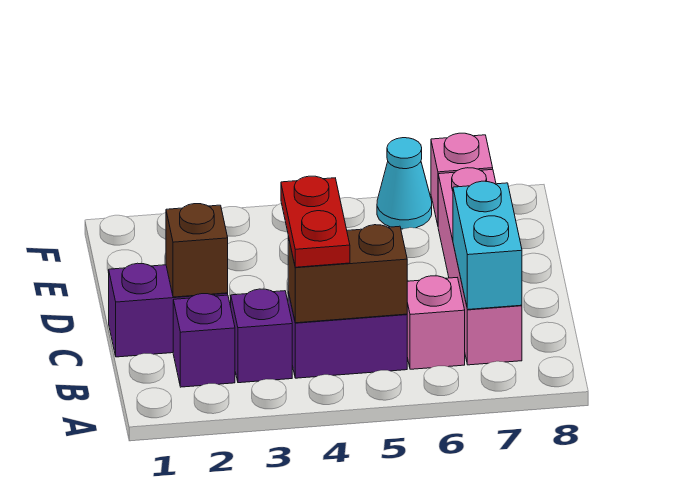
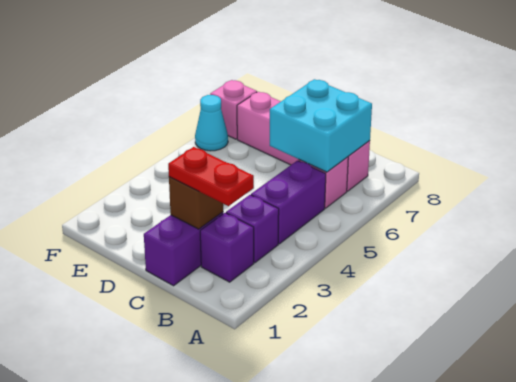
brown 1x2 brick [288,225,407,323] -> none
red 1x2 plate [281,176,350,267] -> red 1x2 plate moved to [168,147,254,206]
cyan 1x2 brick [453,181,522,310] -> cyan 2x2 brick [270,79,372,172]

